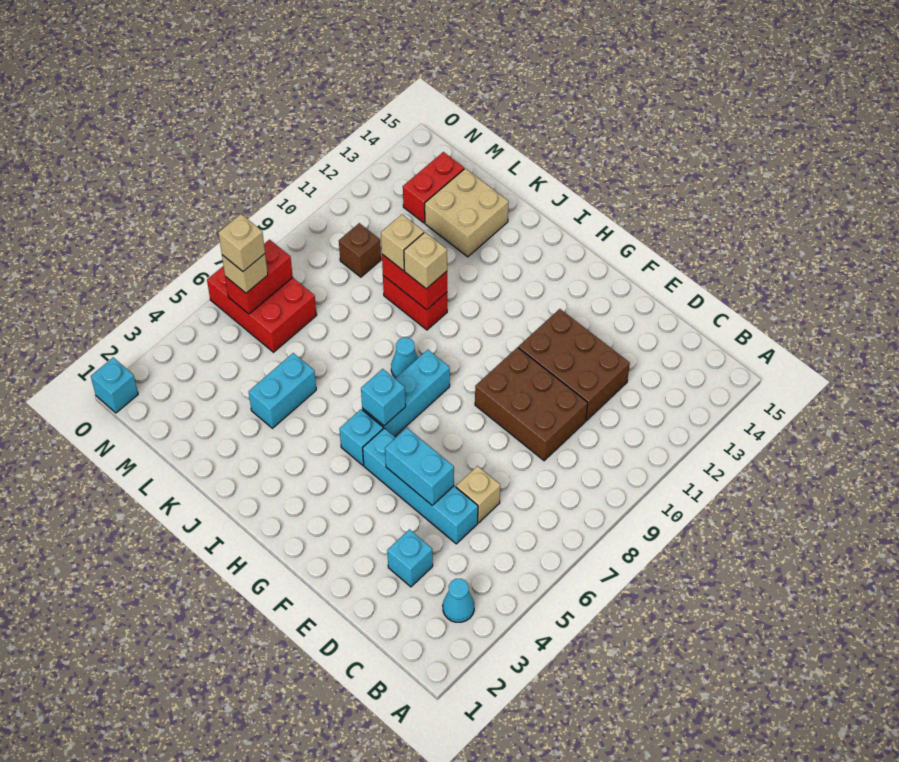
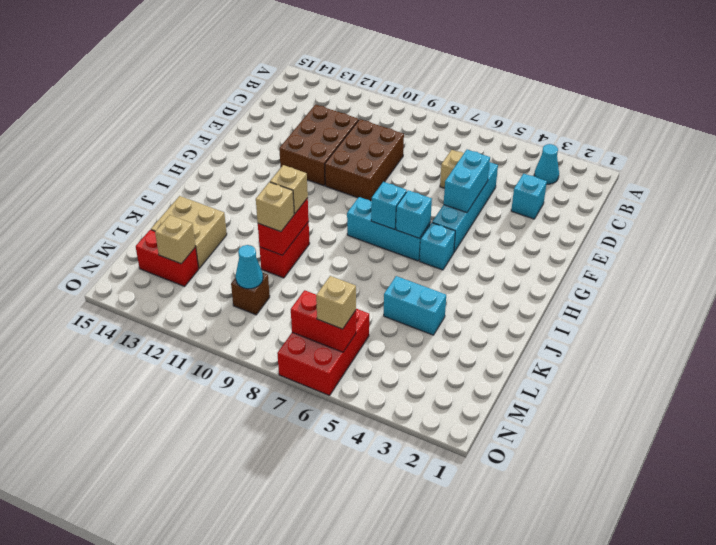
cyan 1x1 cone [391,338,418,378] -> cyan 1x1 cone moved to [236,245,263,289]
tan 1x1 brick [218,214,265,271] -> tan 1x1 brick moved to [155,215,196,264]
cyan 1x1 brick [91,357,138,413] -> cyan 1x1 brick moved to [371,182,407,229]

